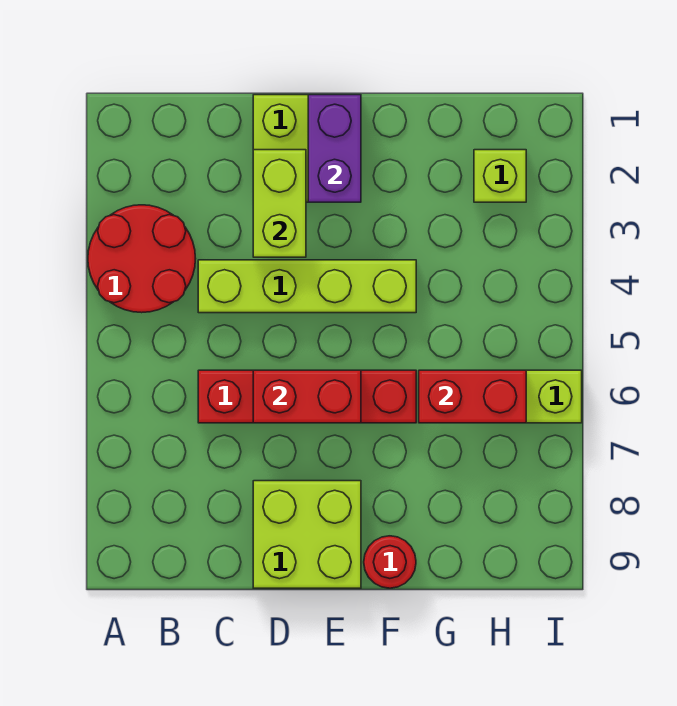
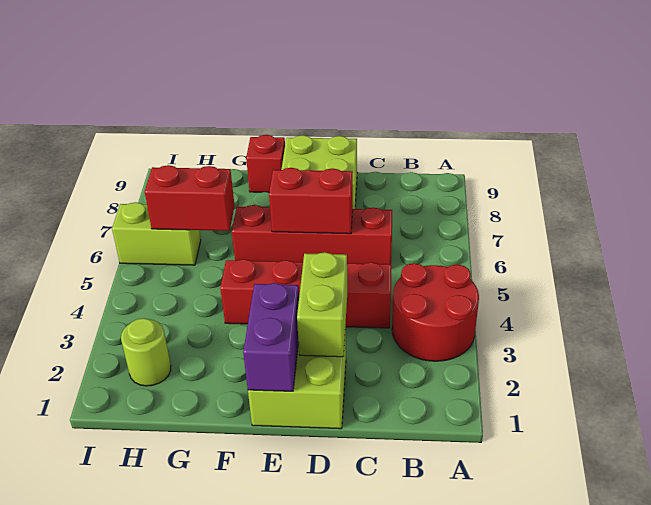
lime 1x4 brick [198,260,416,313] -> red 1x4 brick [220,259,392,328]
red 1x1 round brick [364,536,416,588] -> red 1x1 brick [246,135,285,192]
lime 1x1 brick [474,150,526,202] -> lime 1x1 round brick [121,318,171,386]

